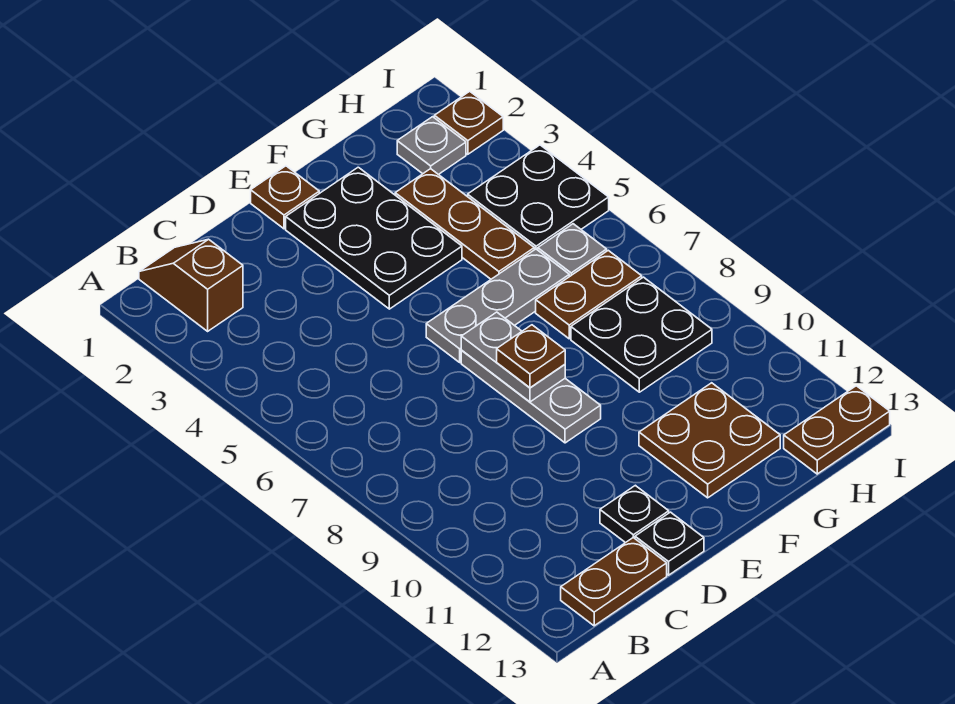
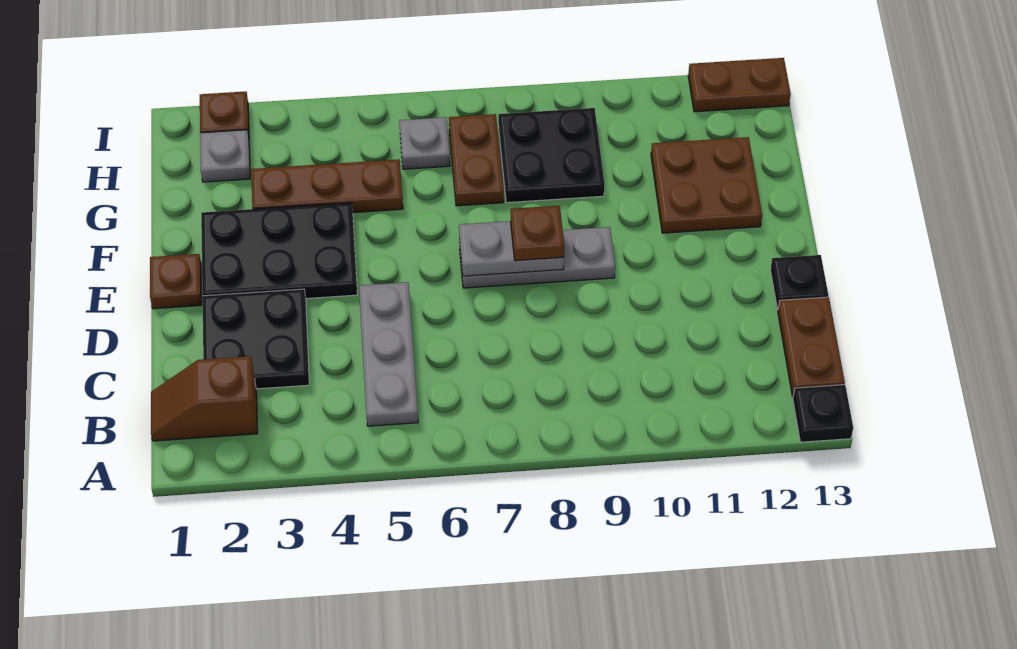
black 1x1 plate [600,485,669,543] -> black 1x1 plate moved to [793,385,853,442]
grey 1x3 plate [426,249,569,362] -> grey 1x3 plate moved to [359,282,418,426]
black 2x2 plate [468,145,609,250] -> black 2x2 plate moved to [202,289,309,389]
brown 1x2 plate [784,386,890,474] -> brown 1x2 plate turned to [688,58,791,112]

